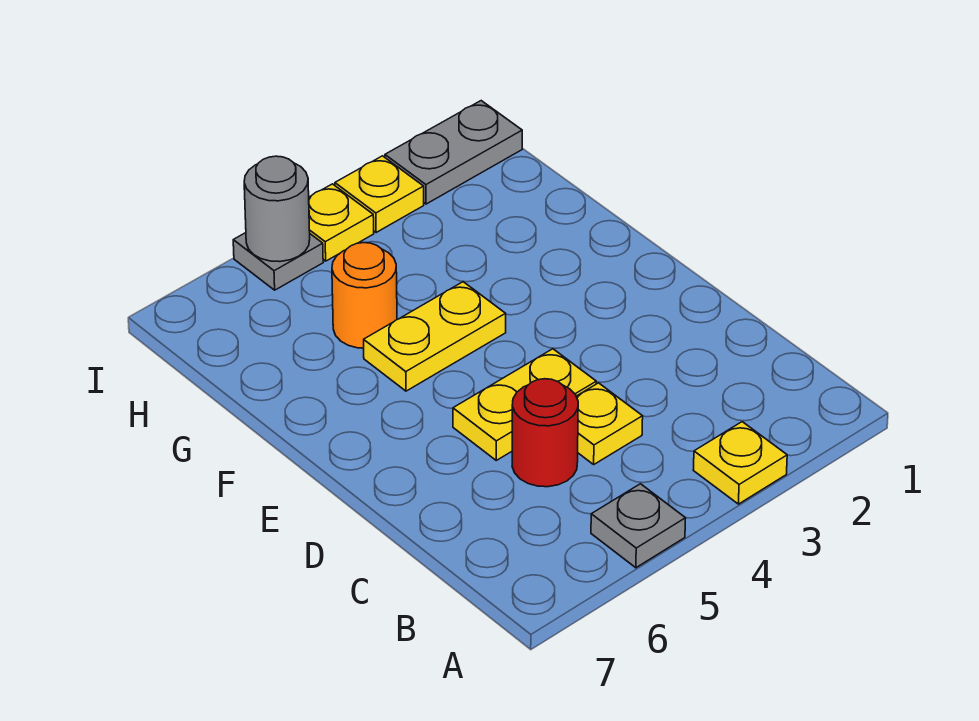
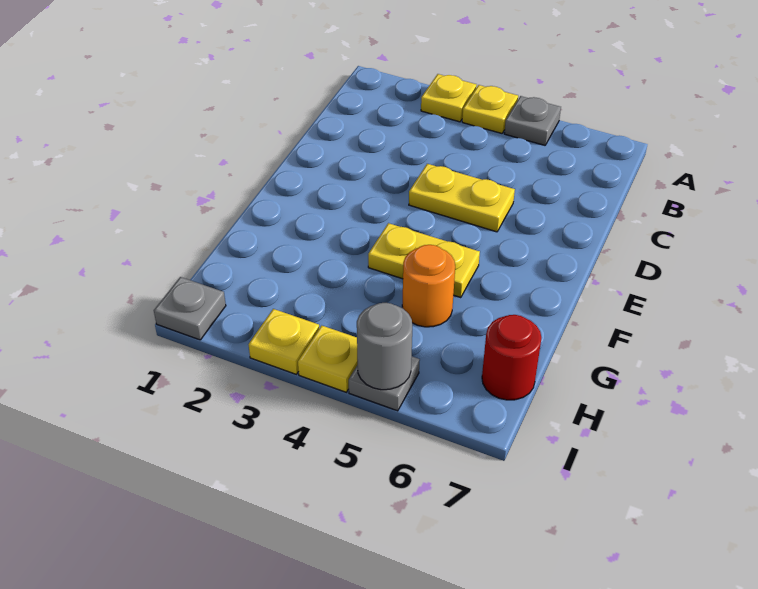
yellow 1x1 plate [576,383,643,464] -> yellow 1x1 plate moved to [462,85,518,133]
red 1x1 round brick [512,379,578,487] -> red 1x1 round brick moved to [482,315,541,400]
grey 1x2 plate [385,101,522,204] -> grey 1x1 plate [154,277,226,340]

